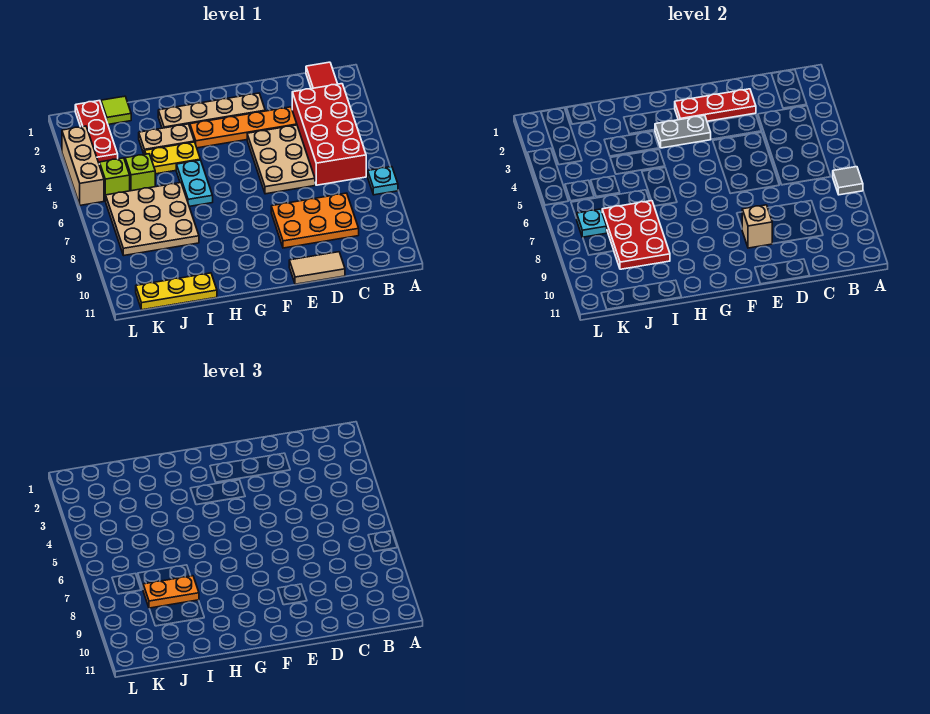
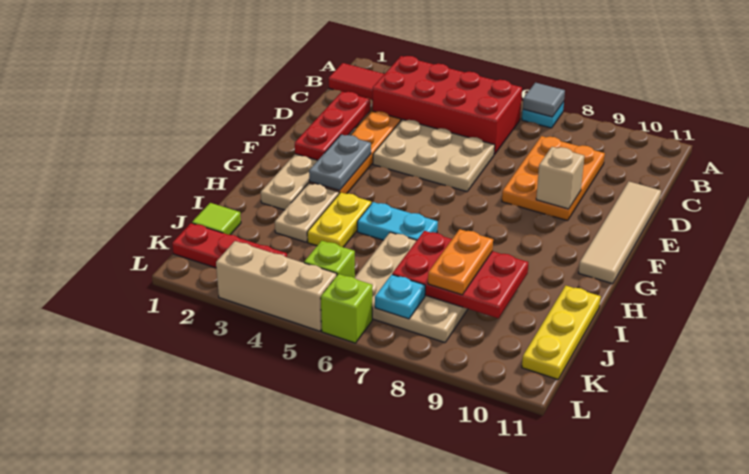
tan 1x2 tile [289,252,345,284] -> tan 1x4 tile [579,182,661,284]
lime 1x1 brick [125,154,155,191] -> lime 1x1 brick moved to [321,274,372,343]

